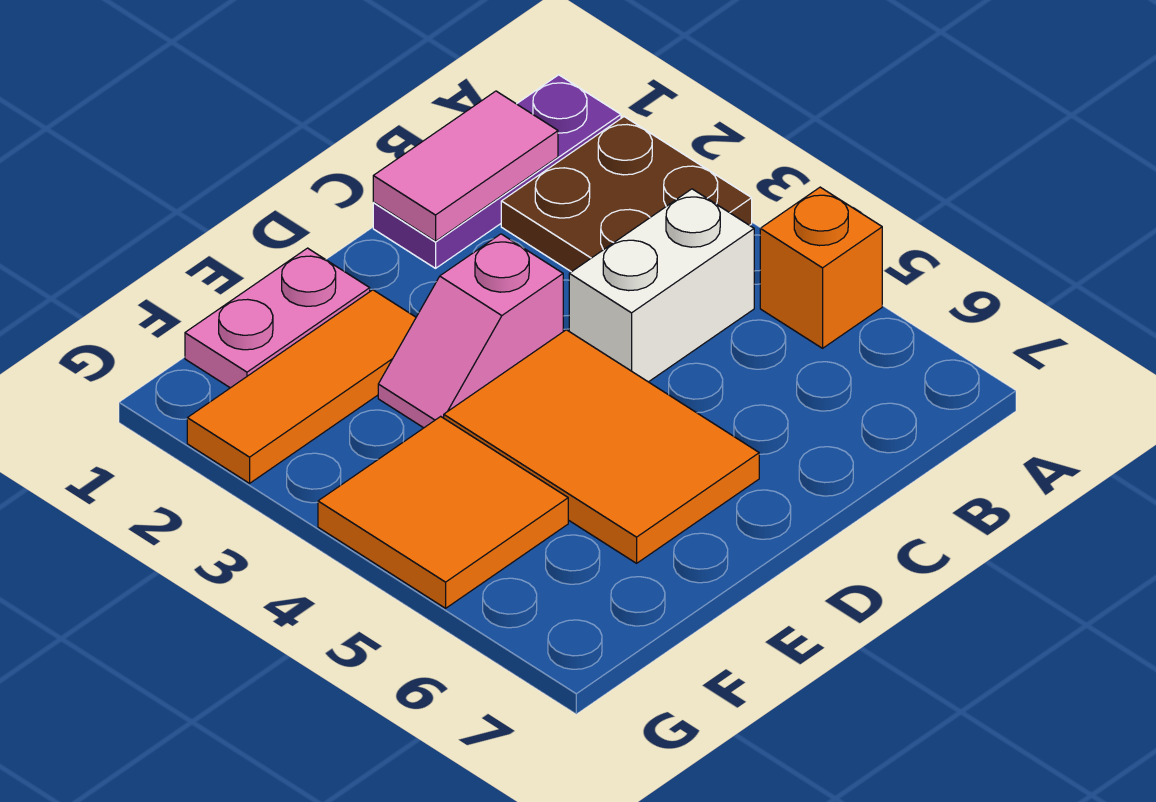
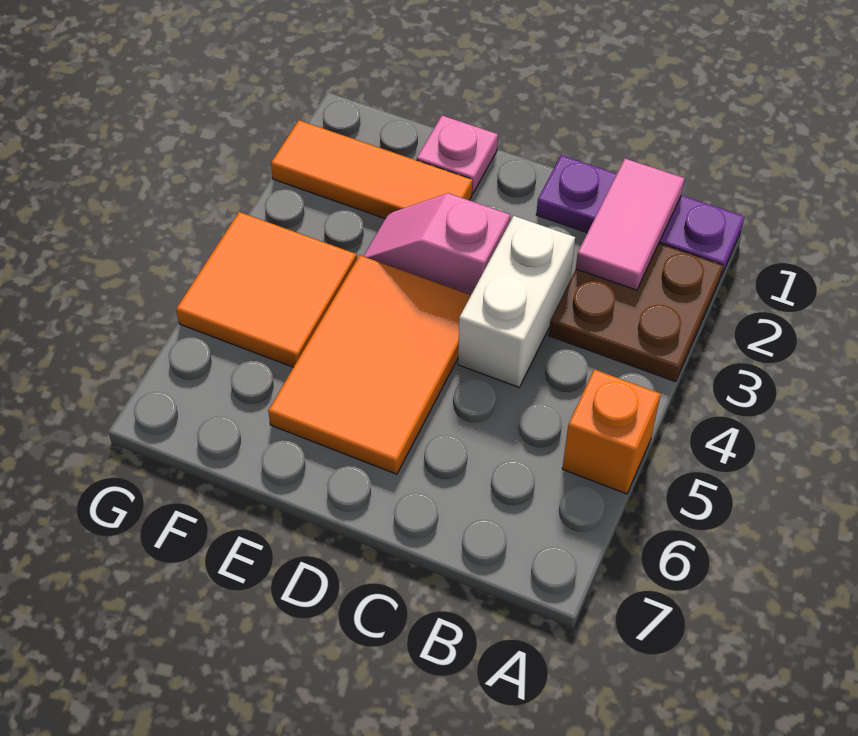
pink 1x2 tile [373,91,558,241] -> pink 1x2 tile turned to [576,159,685,290]
white 1x2 brick [569,189,754,382] -> white 1x2 brick turned to [458,216,575,387]
pink 1x2 plate [185,248,370,388] -> pink 1x1 plate [417,116,498,193]

